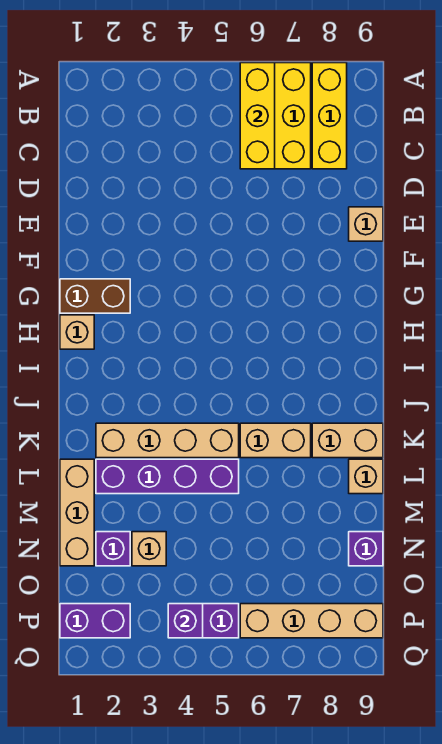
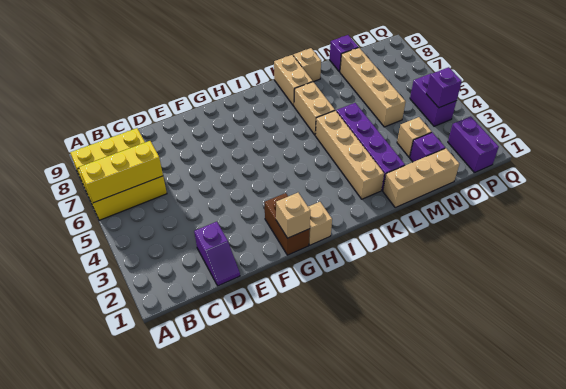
none -> purple 1x2 slope [194,222,240,286]
tan 1x1 brick [349,207,383,241] -> tan 1x1 brick moved to [276,193,310,238]
tan 1x4 brick [240,604,383,638] -> tan 1x4 brick moved to [340,48,406,127]

